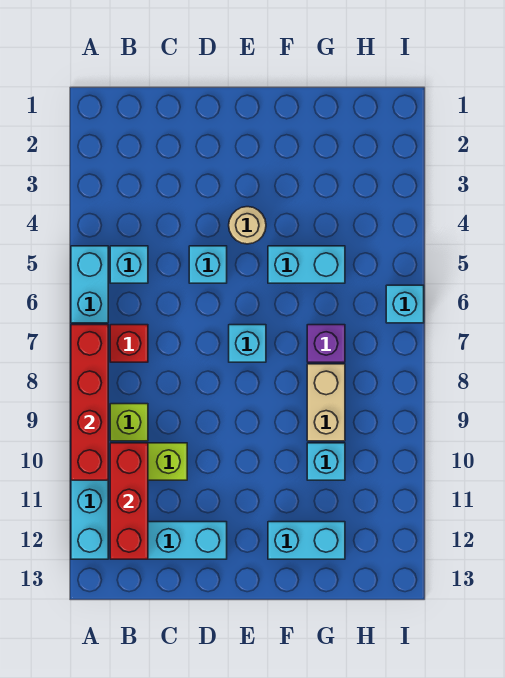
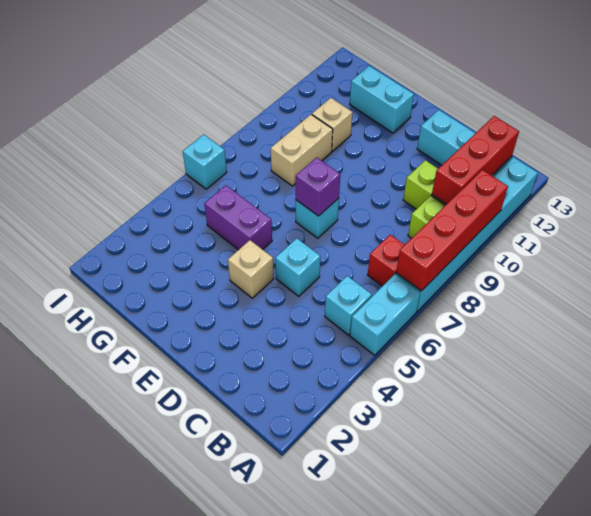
tan 1x1 round brick [229,207,266,244] -> tan 1x1 brick [228,240,274,298]
cyan 1x2 brick [268,246,345,283] -> purple 1x2 brick [204,185,272,250]
purple 1x1 brick [307,325,345,362] -> purple 1x1 brick moved to [296,158,340,216]
cyan 1x1 brick [307,443,345,480] -> tan 1x1 brick [312,98,353,151]

